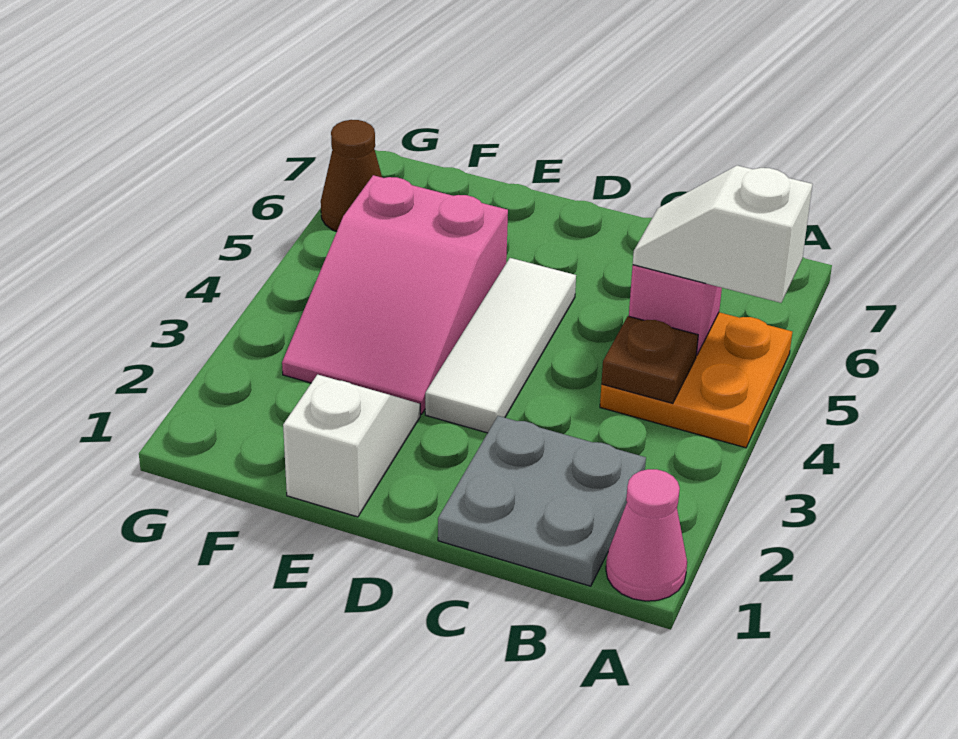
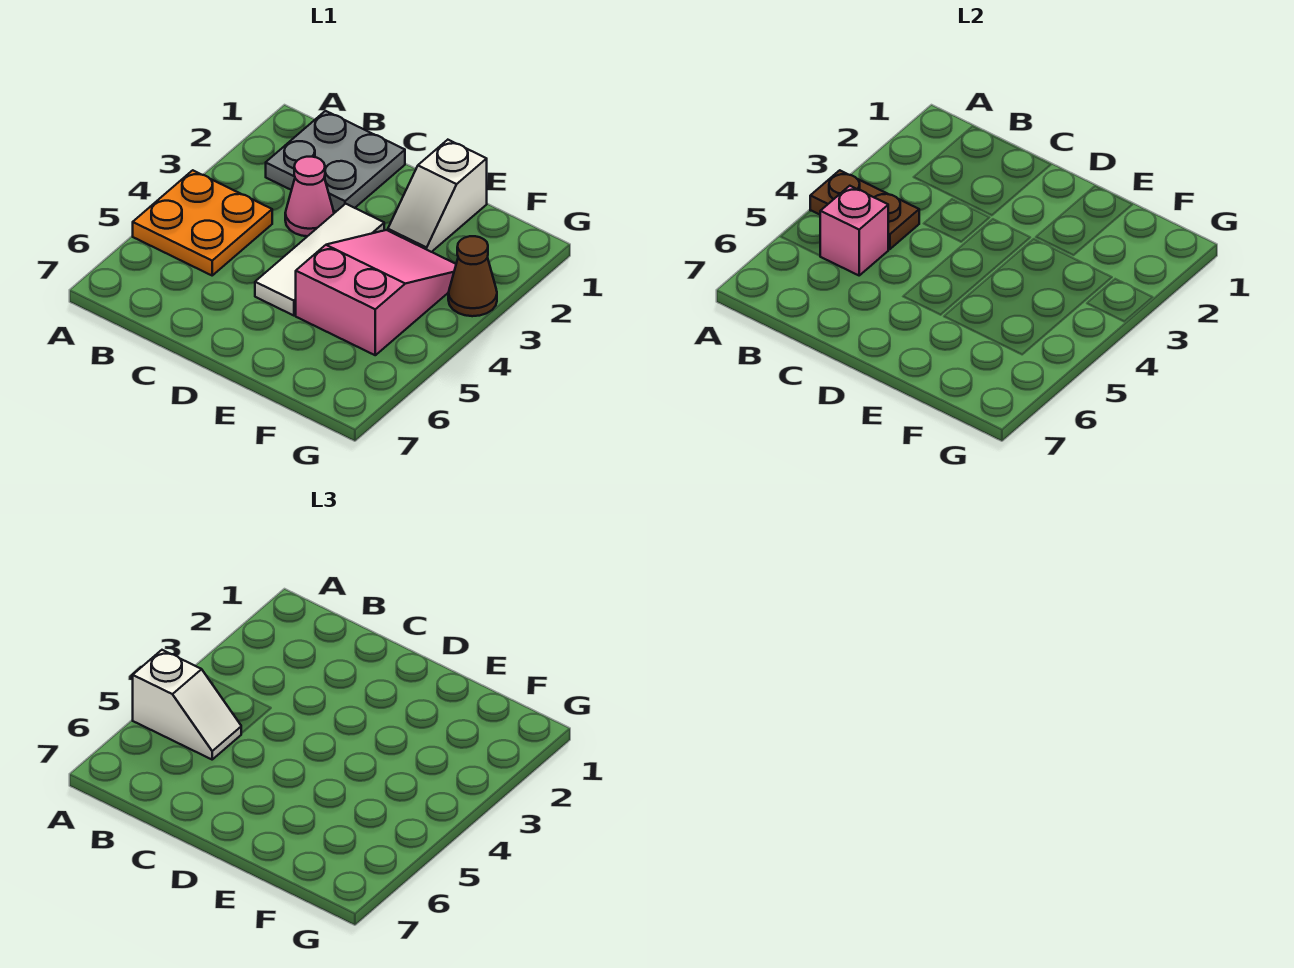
pink 1x1 cone [606,469,687,601] -> pink 1x1 cone moved to [285,157,334,236]
brown 1x1 plate [601,316,698,404] -> brown 1x2 plate [810,170,919,249]
brown 1x1 cone [321,120,382,232] -> brown 1x1 cone moved to [448,236,497,316]

